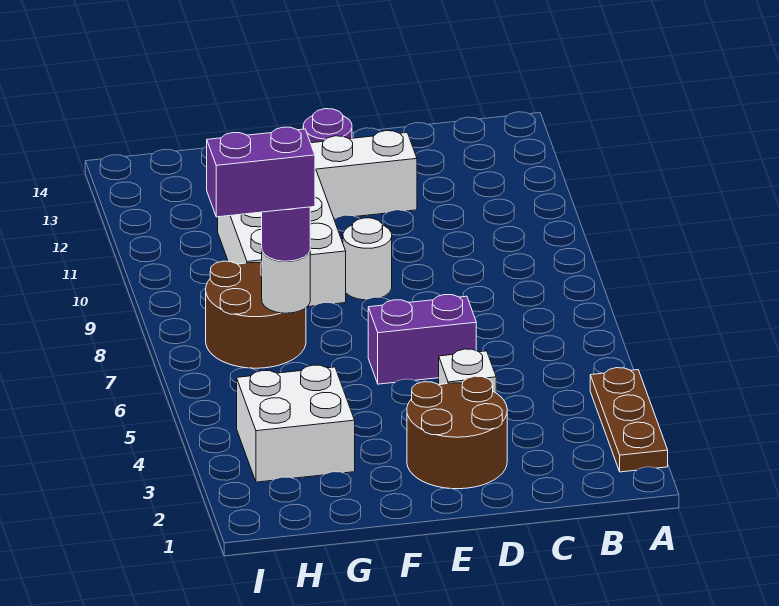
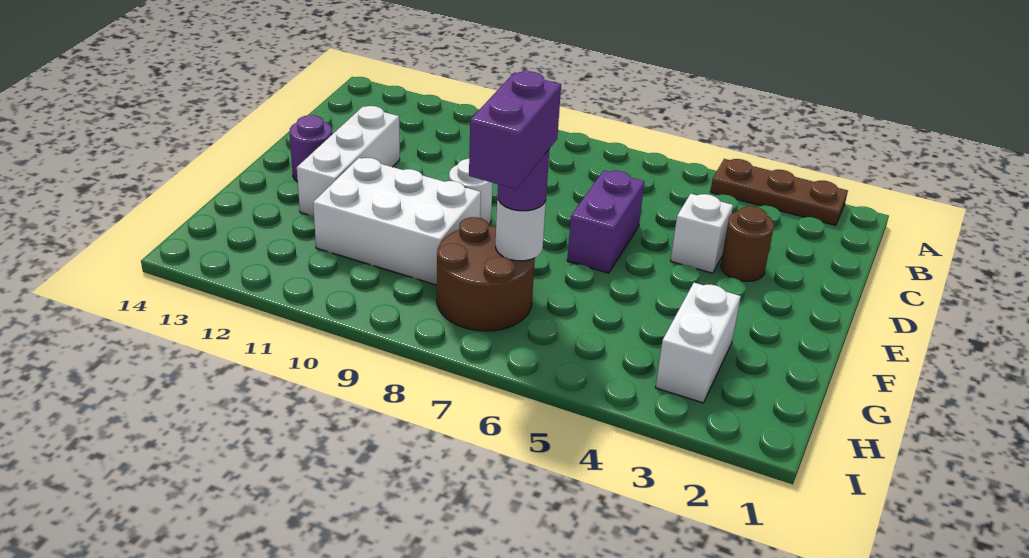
brown 2x2 round brick [407,376,507,489] -> brown 1x1 round brick [721,206,774,281]
white 2x2 brick [237,365,355,482] -> white 1x2 brick [656,283,741,403]

